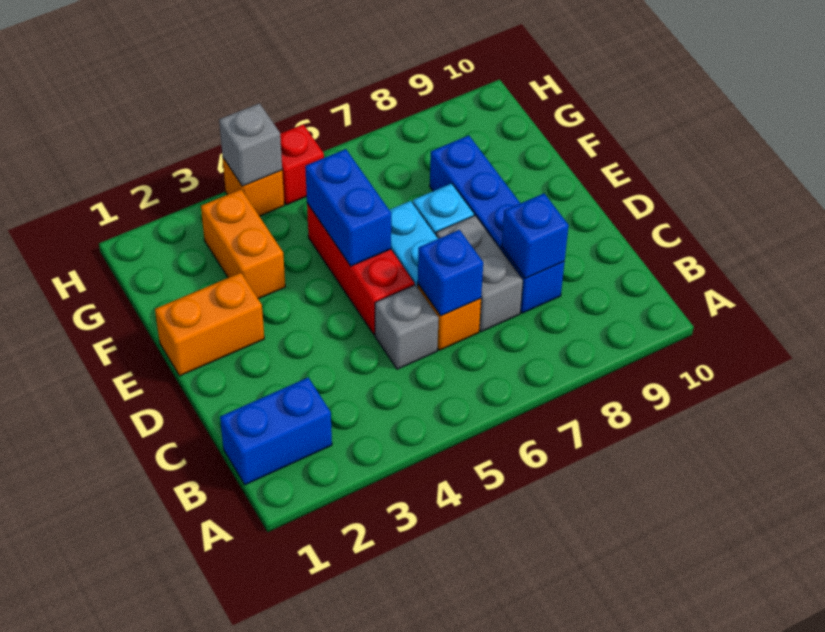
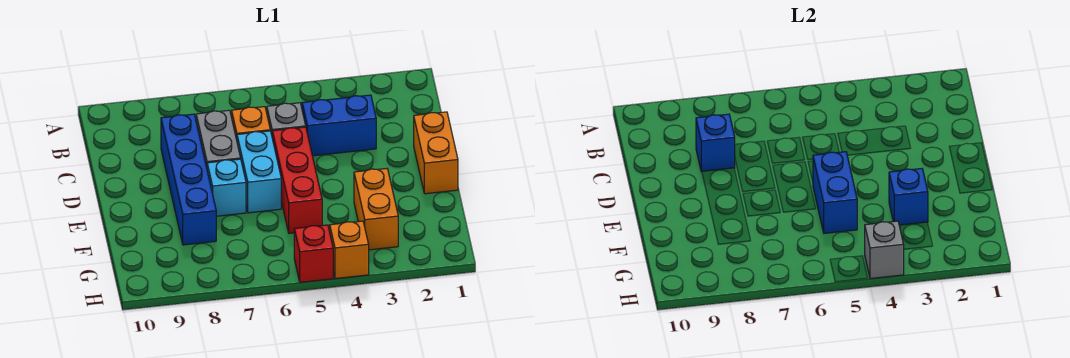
blue 1x2 brick [220,378,332,485] -> blue 1x2 brick moved to [302,95,376,156]
blue 1x1 brick [418,230,483,316] -> blue 1x1 brick moved to [889,169,928,225]
orange 1x2 brick [155,273,264,376] -> orange 1x2 brick turned to [414,112,458,194]

